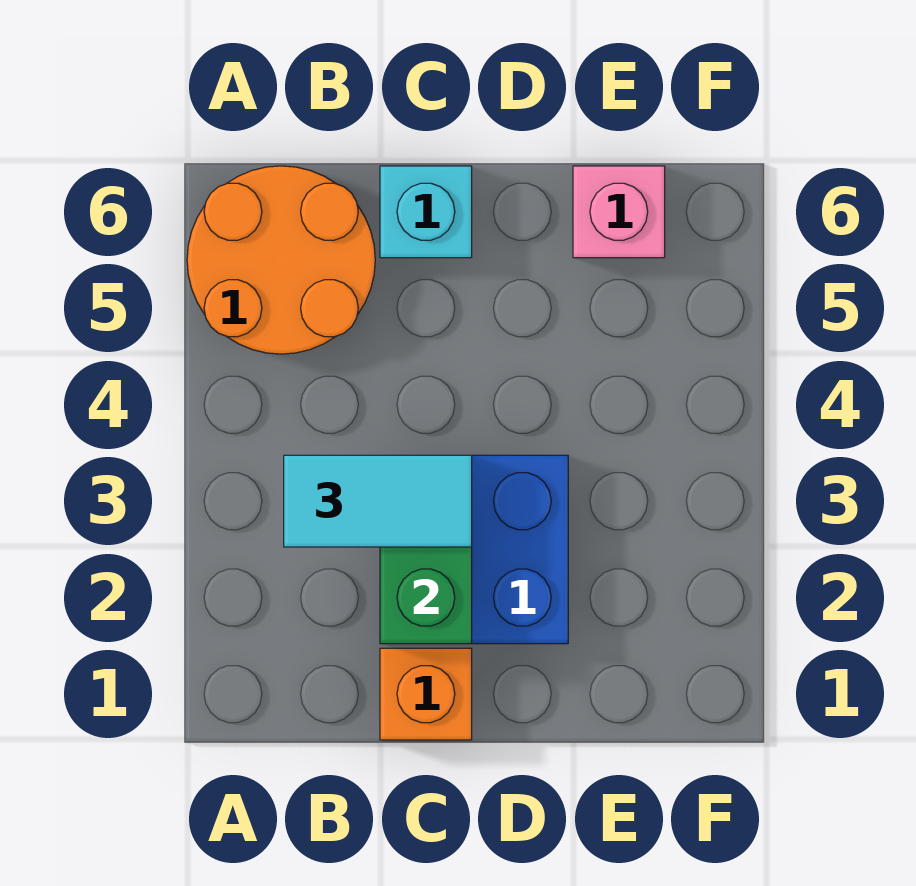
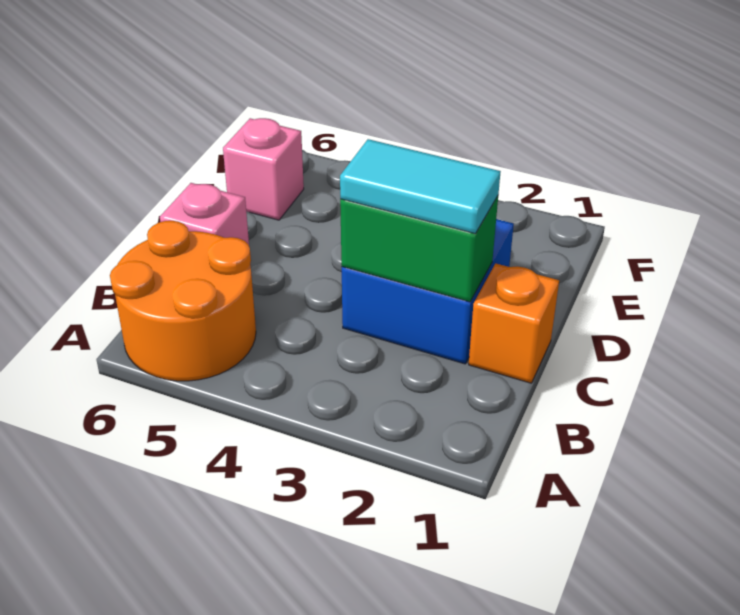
cyan 1x2 tile [284,455,472,547] -> cyan 1x2 tile turned to [340,139,501,234]
cyan 1x1 brick [380,166,472,258] -> pink 1x1 brick [160,183,249,245]

